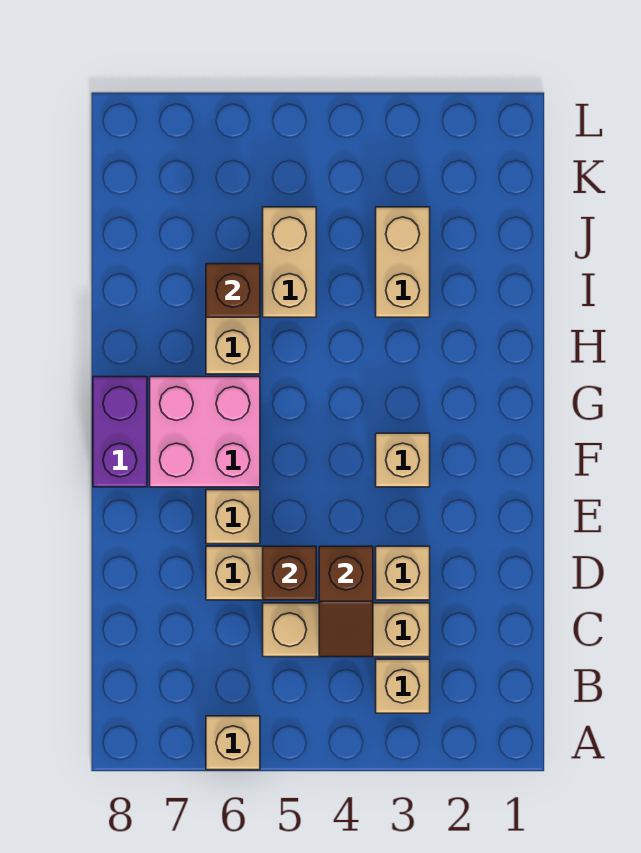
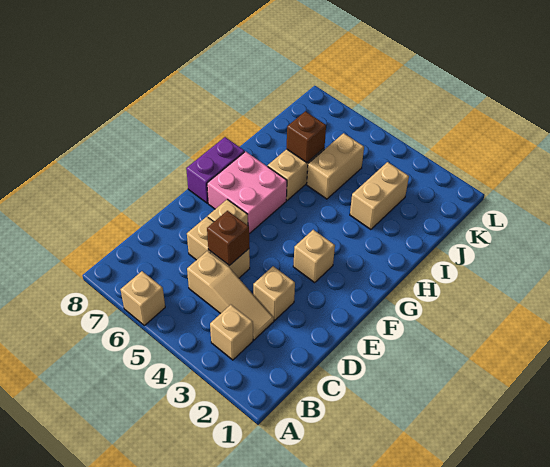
tan 1x3 brick [263,603,430,657] -> tan 1x3 slope [187,251,274,340]
brown 1x2 slope [319,546,373,657] -> none

